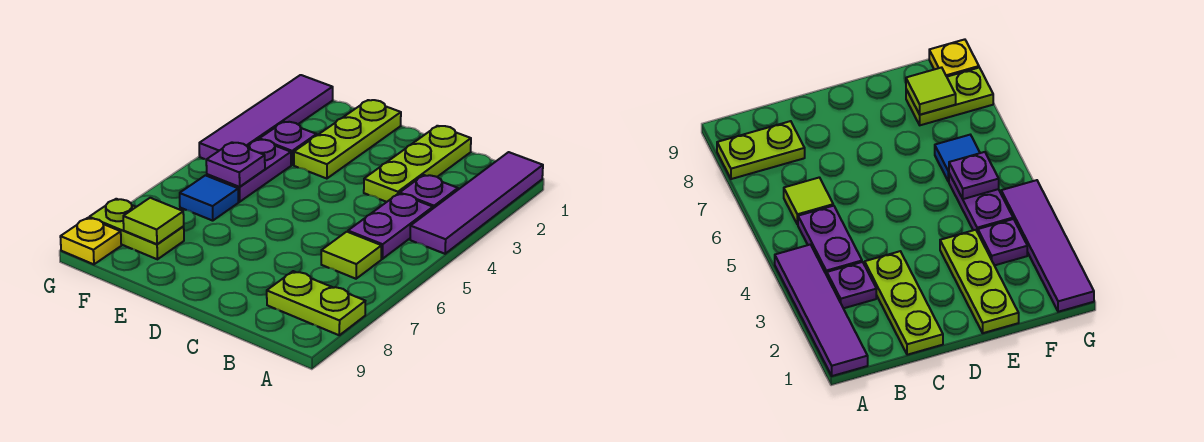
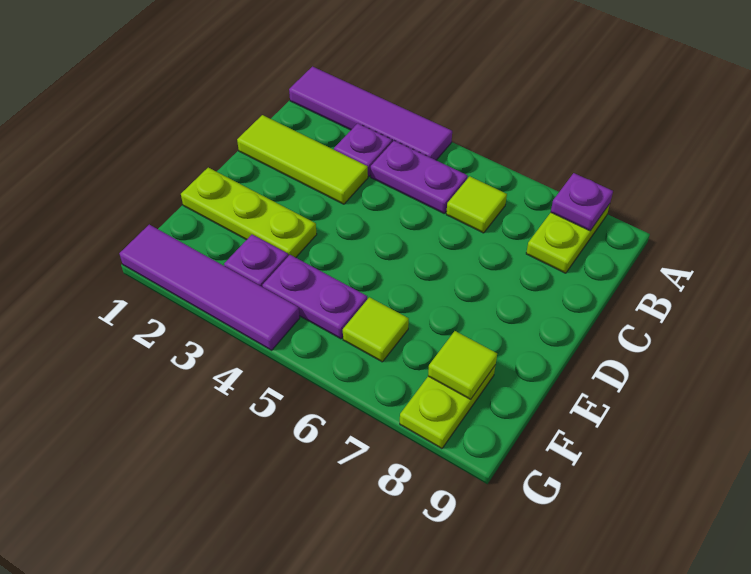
lime 1x3 plate [364,126,471,202] -> lime 1x3 tile [237,115,368,204]
purple 1x1 plate [206,142,265,187] -> purple 1x1 plate moved to [551,173,613,231]
blue 1x1 tile [180,175,238,221] -> lime 1x1 tile [343,297,409,362]
yellow 1x1 plate [60,218,121,264] -> none

